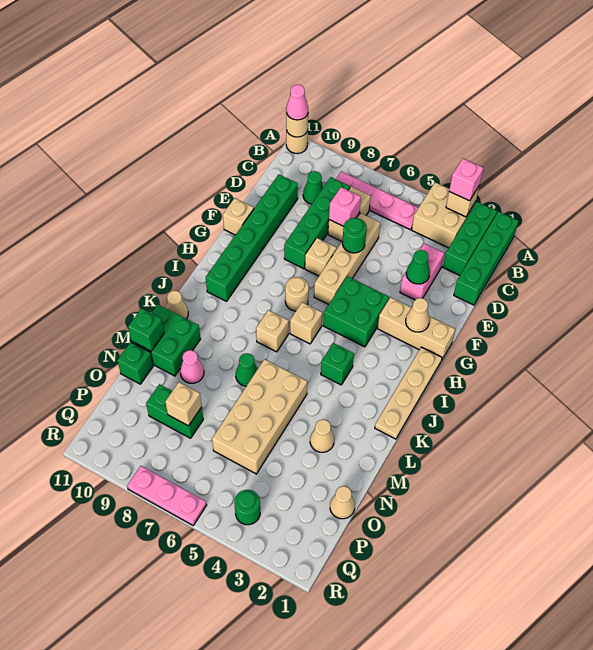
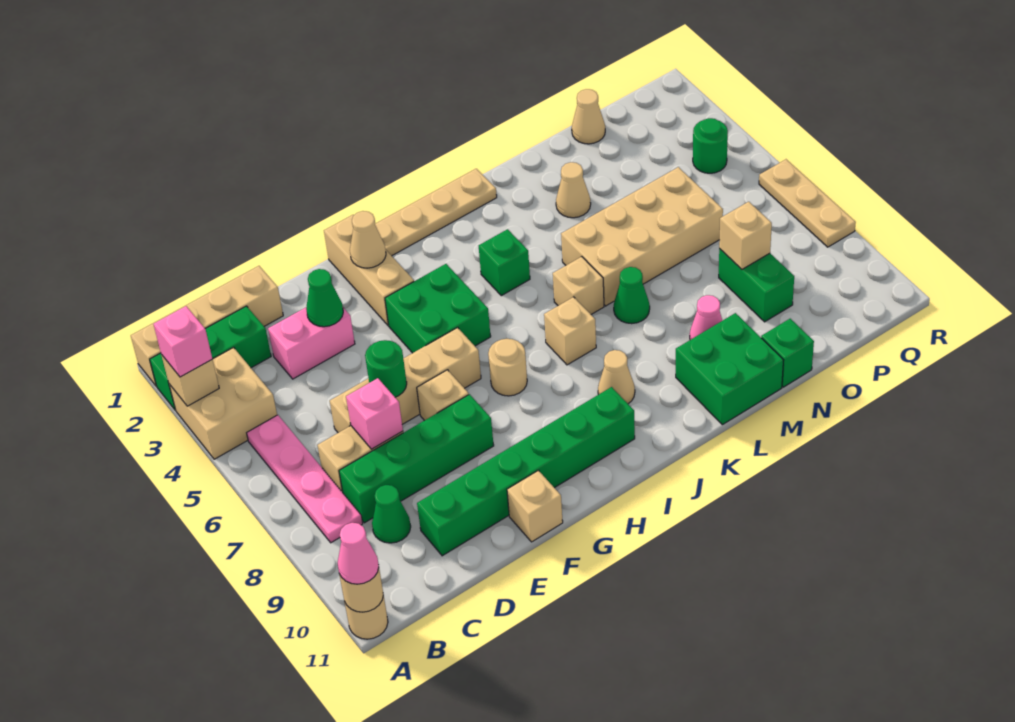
green 1x4 brick [454,212,518,305] -> tan 1x4 brick [131,266,283,386]
tan 1x1 brick [290,302,322,344] -> tan 1x1 brick moved to [553,257,604,314]
tan 1x1 cone [166,291,188,319] -> tan 1x1 cone moved to [598,350,635,404]
green 1x1 brick [128,308,164,351] -> none
pink 1x3 plate [127,466,207,525] -> tan 1x3 plate [759,159,856,247]

